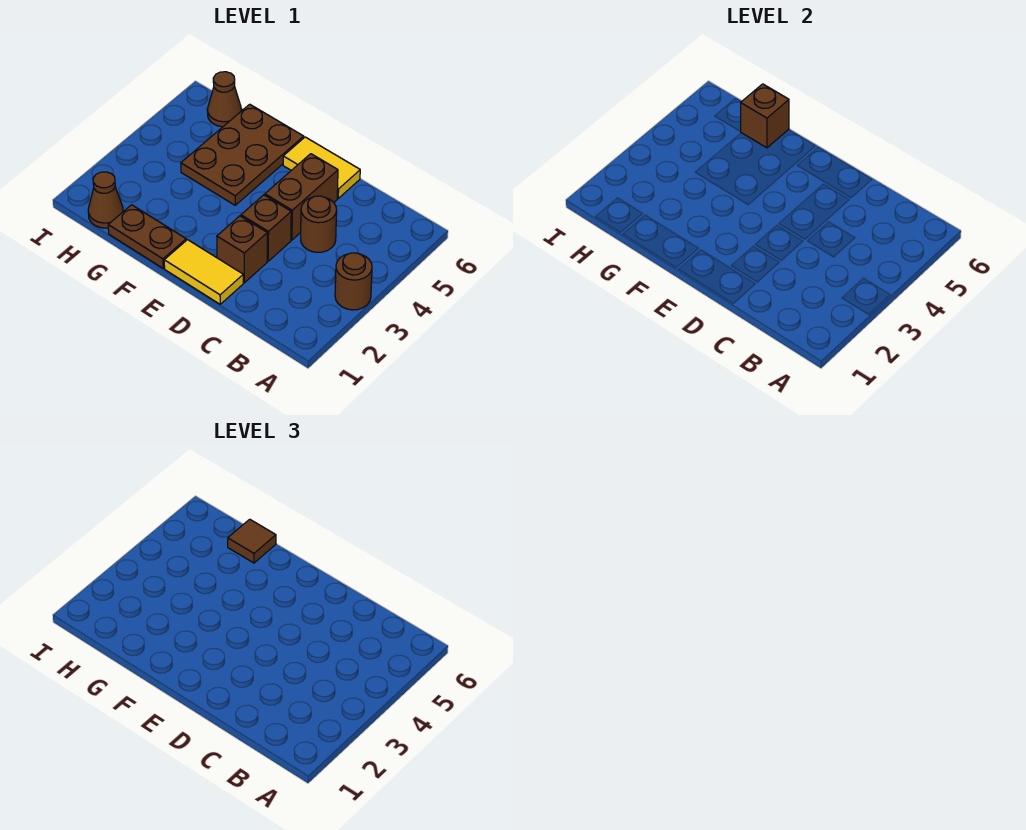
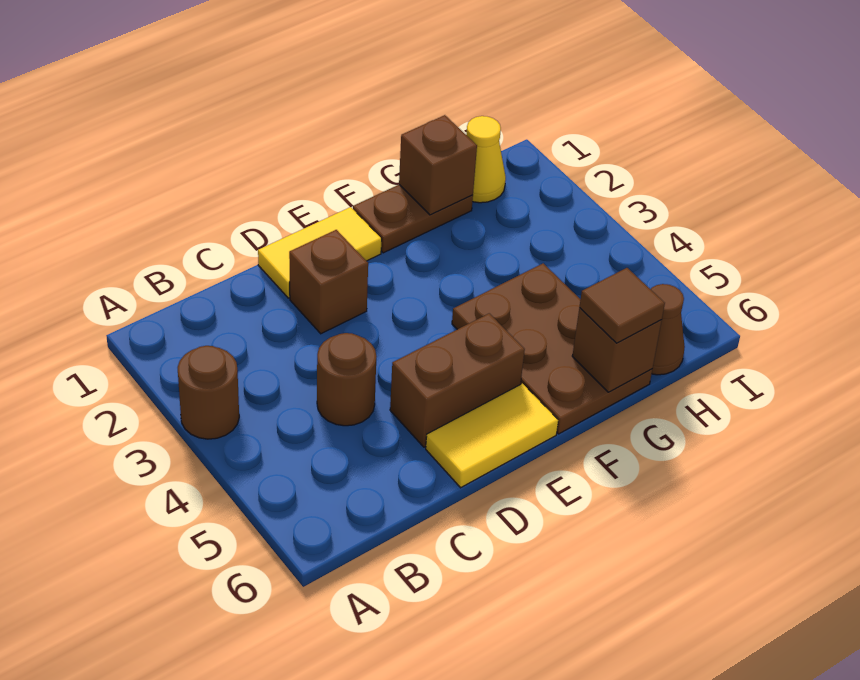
brown 1x1 brick [241,195,291,261] -> brown 1x1 brick moved to [399,115,477,215]
brown 1x2 brick [265,154,338,240] -> brown 1x2 brick turned to [390,313,525,447]
brown 1x1 cone [88,172,123,228] -> yellow 1x1 cone [466,116,506,203]

